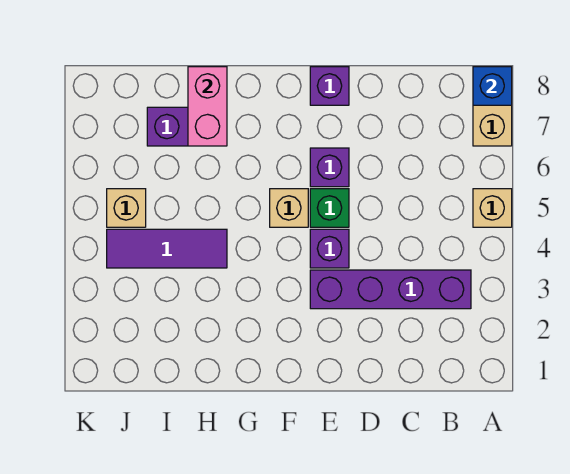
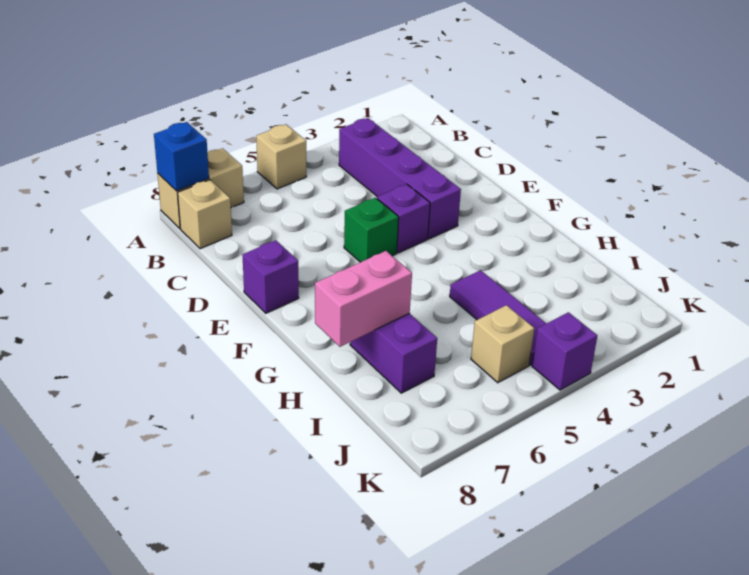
purple 1x1 brick [310,148,349,187] -> purple 1x1 brick moved to [532,312,597,390]
tan 1x1 brick [270,189,308,227] -> tan 1x1 brick moved to [178,180,232,249]

